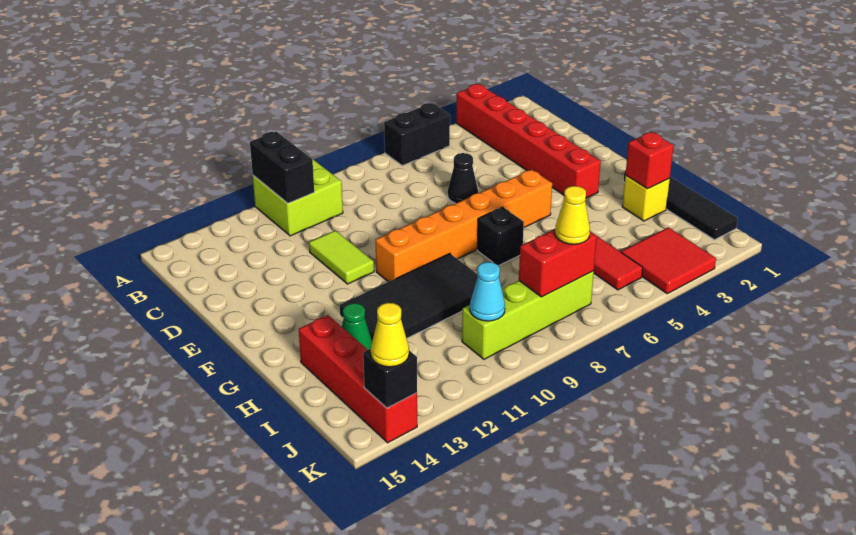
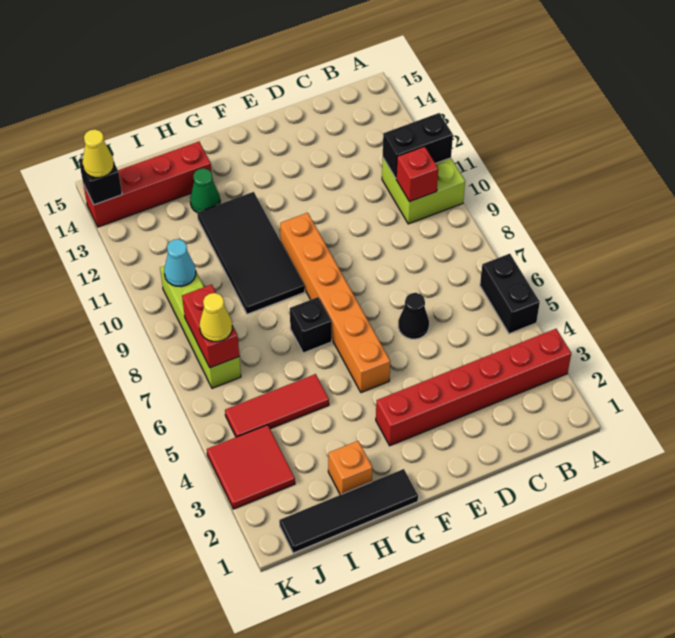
lime 1x2 tile [309,231,374,284] -> none
yellow 1x1 brick [622,176,670,221] -> orange 1x1 brick [328,441,372,495]
red 1x1 brick [625,132,674,189] -> red 1x1 brick moved to [396,146,438,202]

